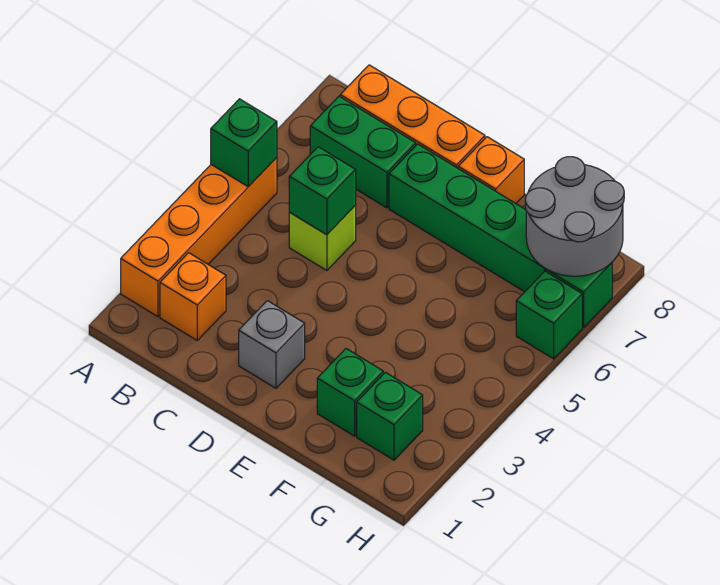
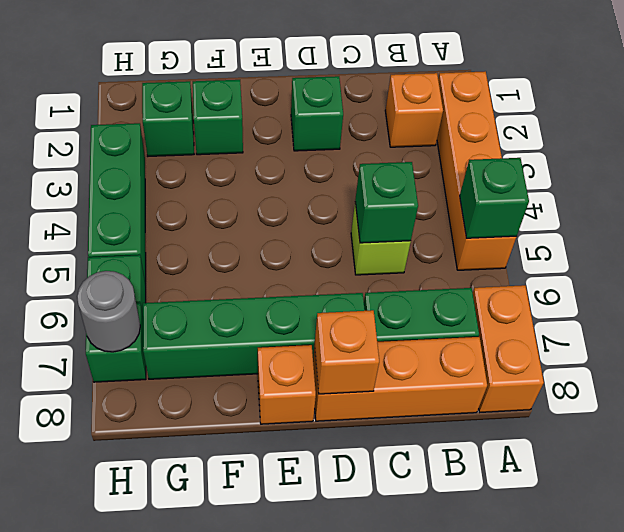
none -> orange 1x2 brick [473,285,544,412]
grey 1x1 brick [239,301,305,388] -> green 1x1 brick [291,76,343,151]
none -> orange 1x1 brick [315,310,379,394]
grey 2x2 round brick [525,157,624,276] -> grey 1x1 round brick [77,271,140,352]
none -> green 1x3 brick [88,123,146,284]

